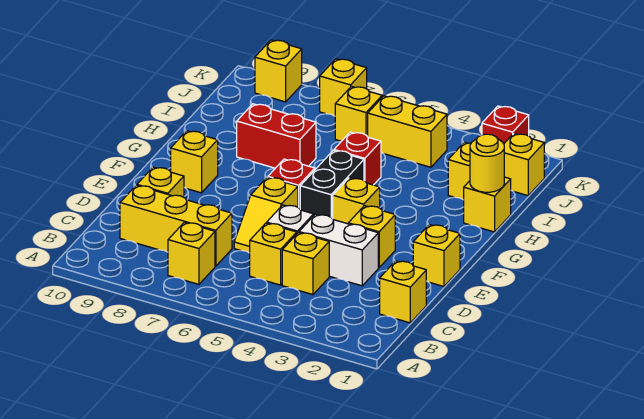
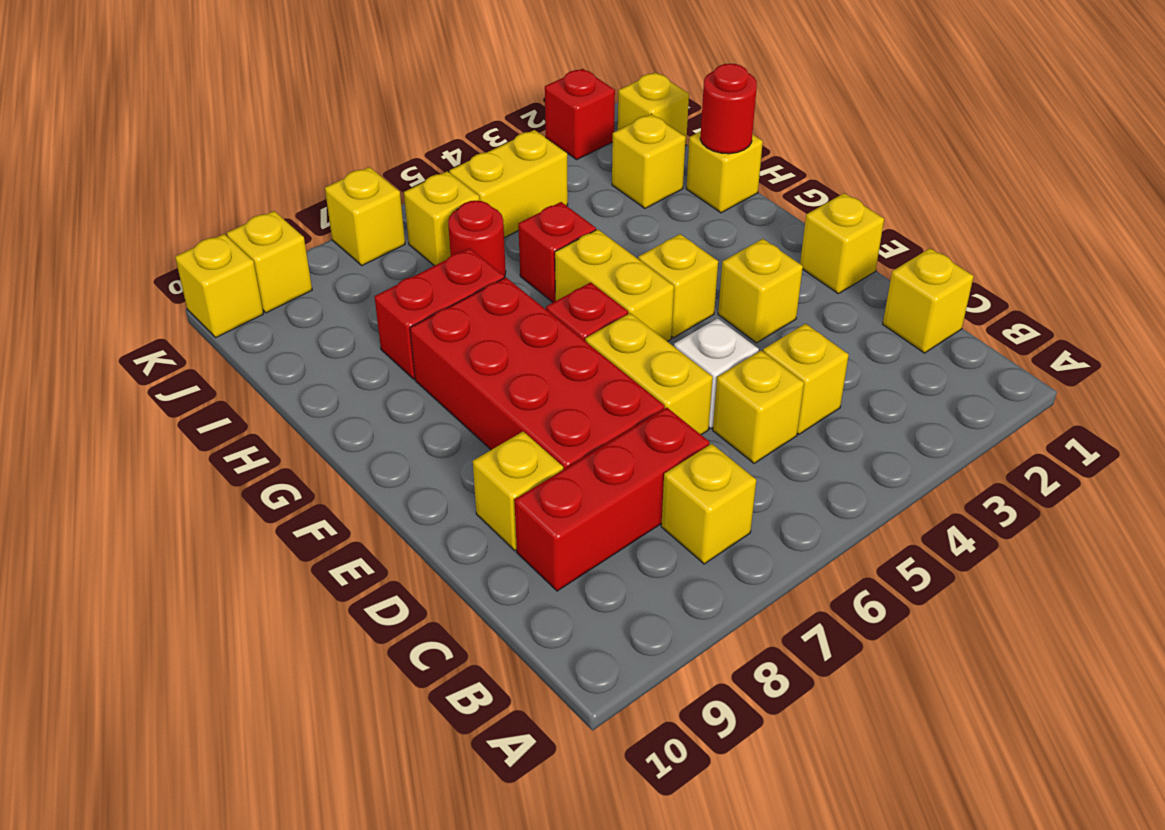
yellow 1x3 brick [120,185,232,266] -> red 1x3 brick [514,408,710,591]
white 1x2 brick [299,214,378,286] -> none
yellow 1x2 slope [234,177,298,253] -> yellow 1x2 brick [585,313,713,435]
none -> red 2x4 brick [410,277,665,470]
black 1x2 brick [300,150,364,219] -> yellow 1x2 brick [555,229,674,341]
yellow 1x1 brick [171,131,218,193] -> yellow 1x1 brick moved to [175,234,263,338]
yellow 1x1 round brick [470,134,504,192] -> red 1x1 round brick [700,64,757,154]
none -> red 1x1 round brick [448,201,506,278]

